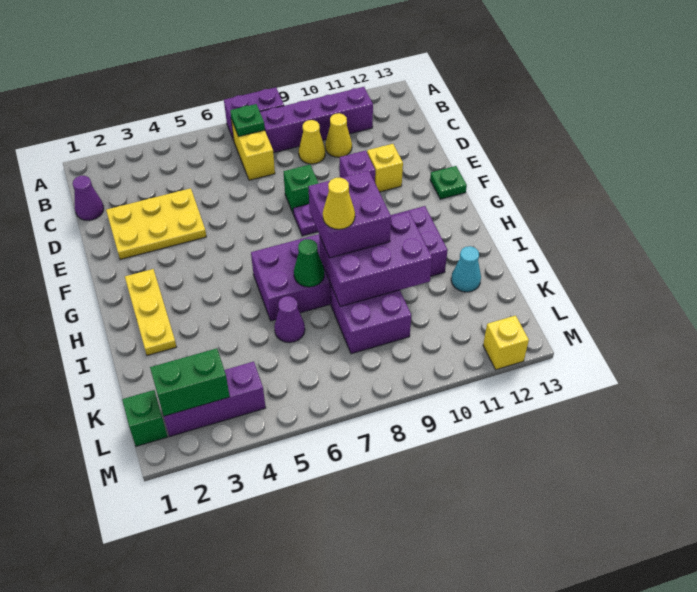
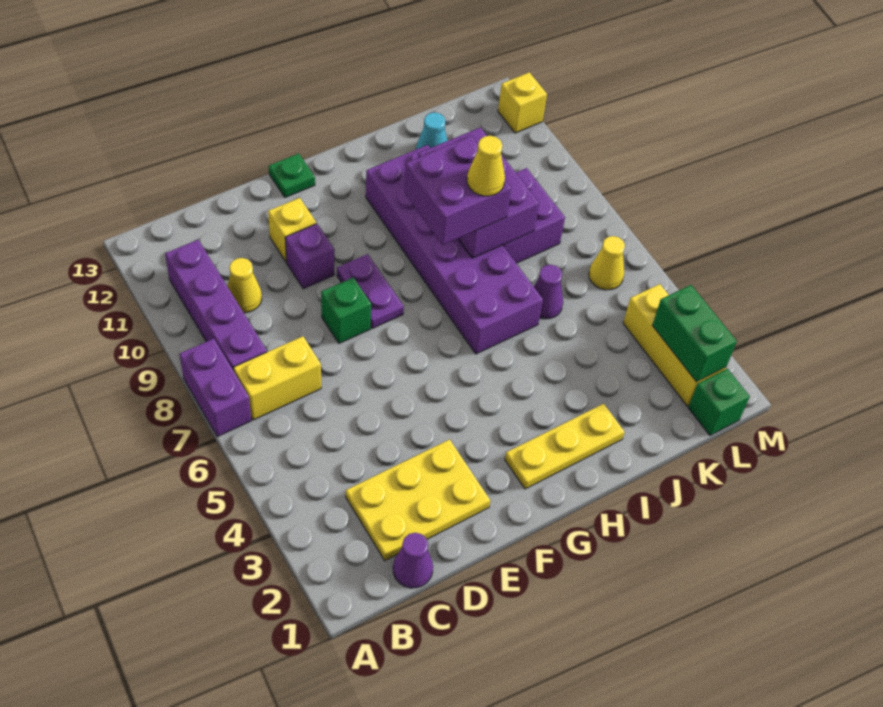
green 1x1 plate [230,104,265,137] -> none
yellow 1x1 cone [299,120,325,164] -> yellow 1x1 cone moved to [589,236,625,290]
yellow 2x3 plate [106,188,207,260] -> yellow 2x3 plate turned to [346,439,490,561]
green 1x1 cone [294,239,324,287] -> none
purple 1x3 brick [164,362,266,437] -> yellow 1x3 brick [623,284,726,406]

